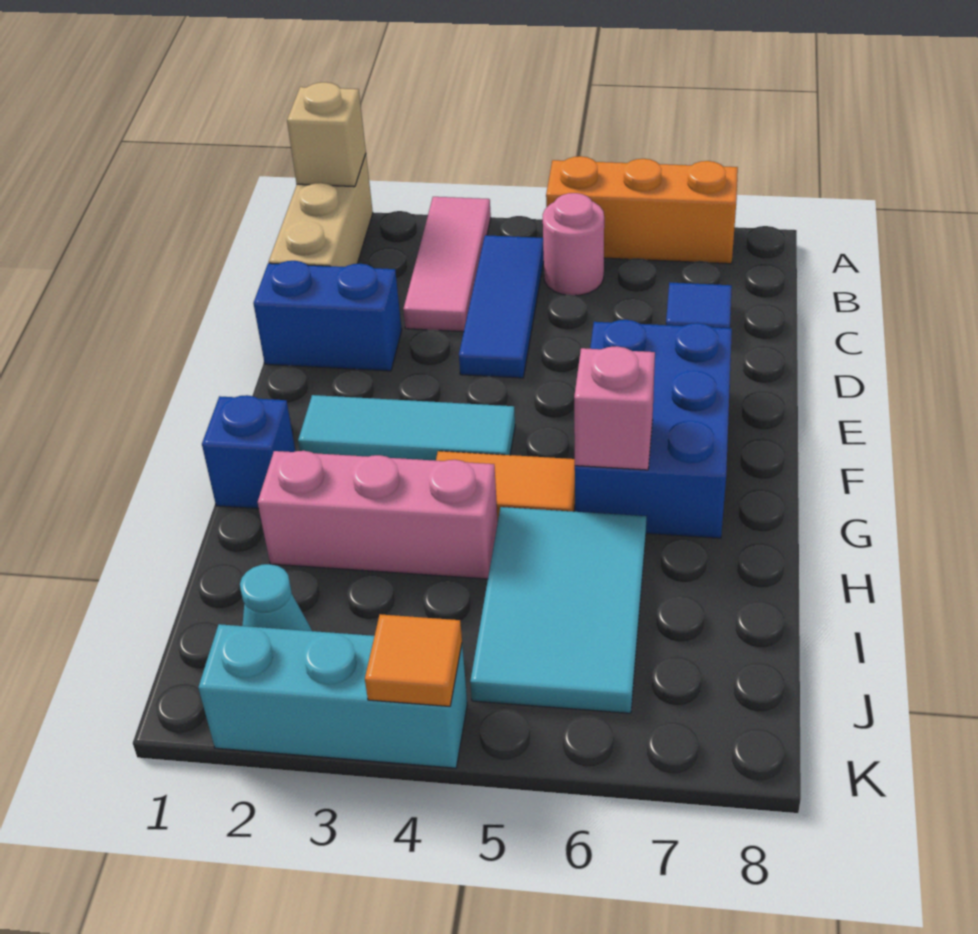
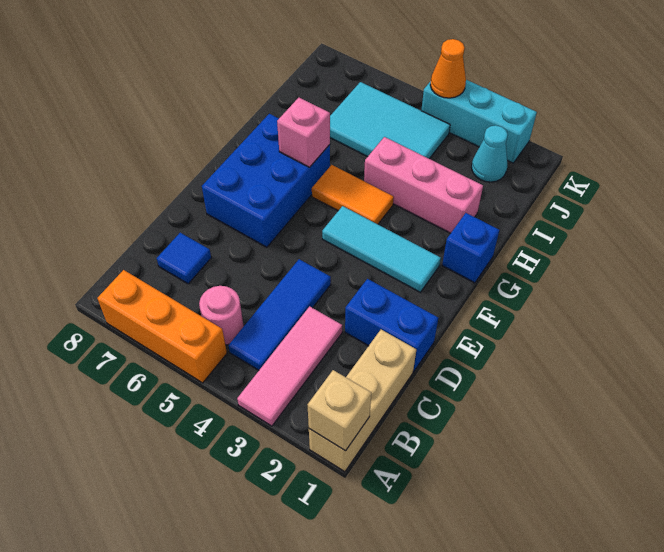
cyan 2x3 tile [470,507,647,713] -> cyan 2x3 tile turned to [330,82,450,159]
orange 1x1 tile [365,614,462,706] -> orange 1x1 cone [430,39,466,98]

